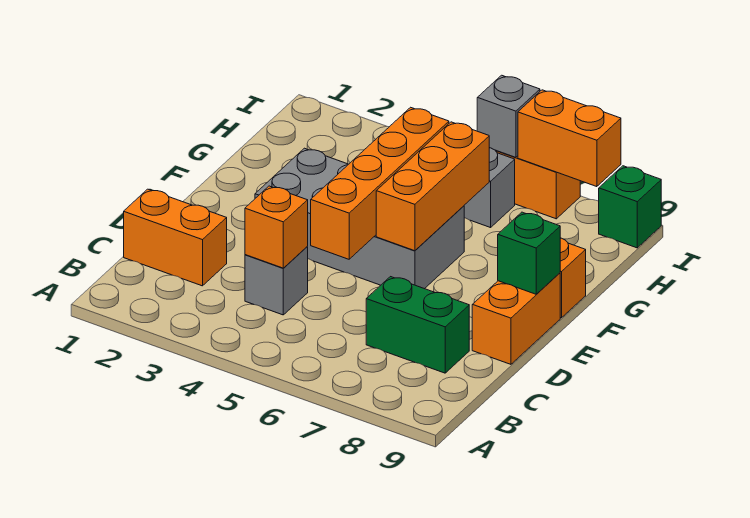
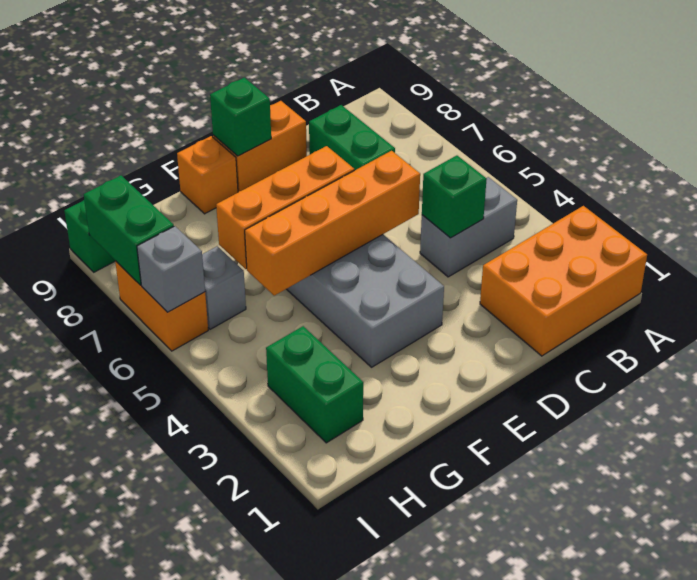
orange 1x2 brick [124,189,227,286] -> orange 2x3 brick [480,206,647,356]
grey 1x1 brick [245,247,308,315] -> grey 1x2 brick [420,177,517,277]
orange 1x1 brick [245,186,308,268] -> green 1x1 brick [422,156,487,238]
none -> green 1x2 brick [266,326,363,443]
orange 1x2 brick [518,90,621,187] -> green 1x2 brick [84,175,174,285]

